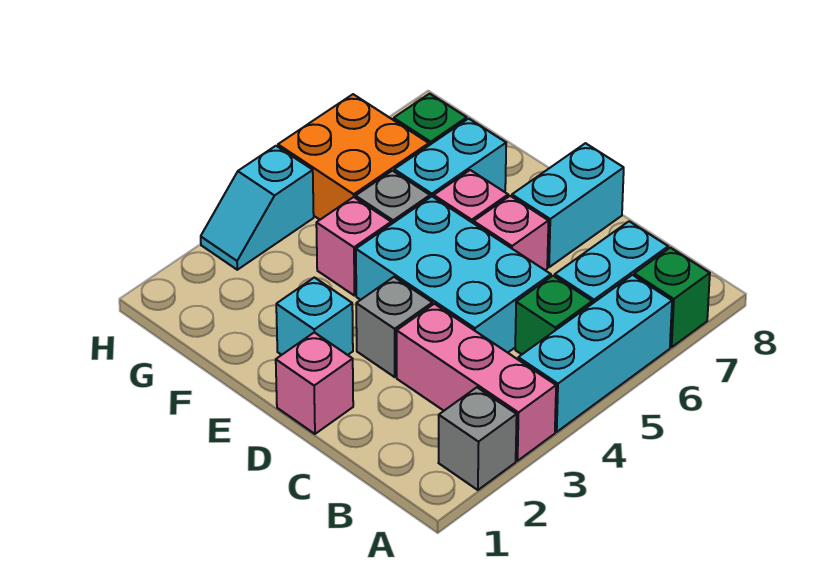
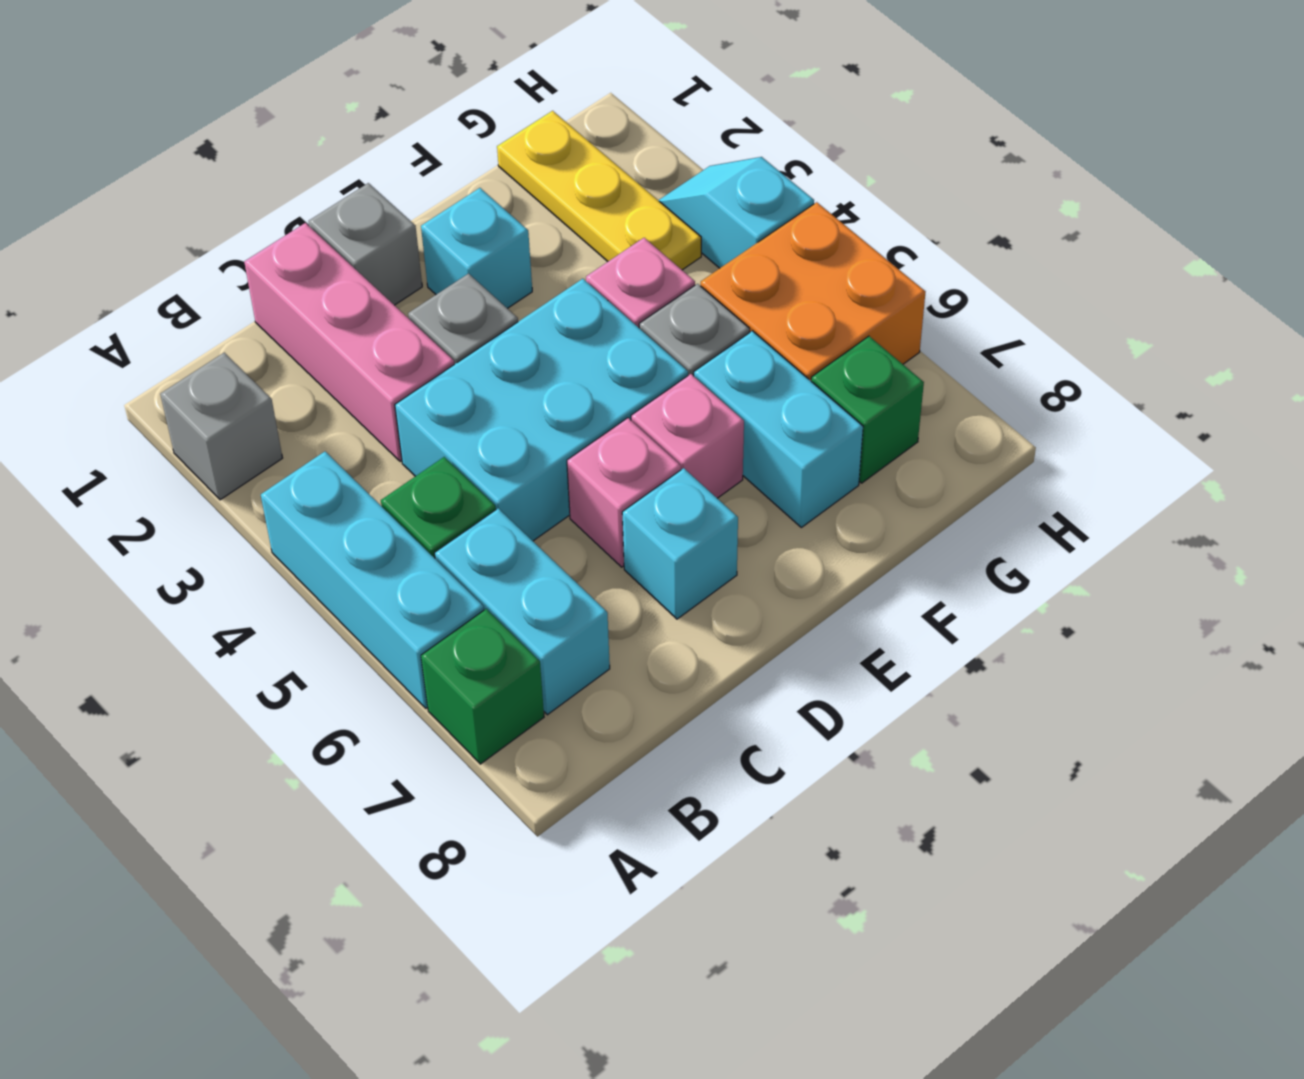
pink 1x3 brick [397,304,556,461] -> pink 1x3 brick turned to [244,223,454,461]
pink 1x1 brick [276,332,353,434] -> grey 1x1 brick [309,183,422,305]
cyan 1x2 brick [512,143,624,267] -> cyan 1x1 brick [622,468,738,619]
none -> yellow 1x3 plate [497,111,701,270]

